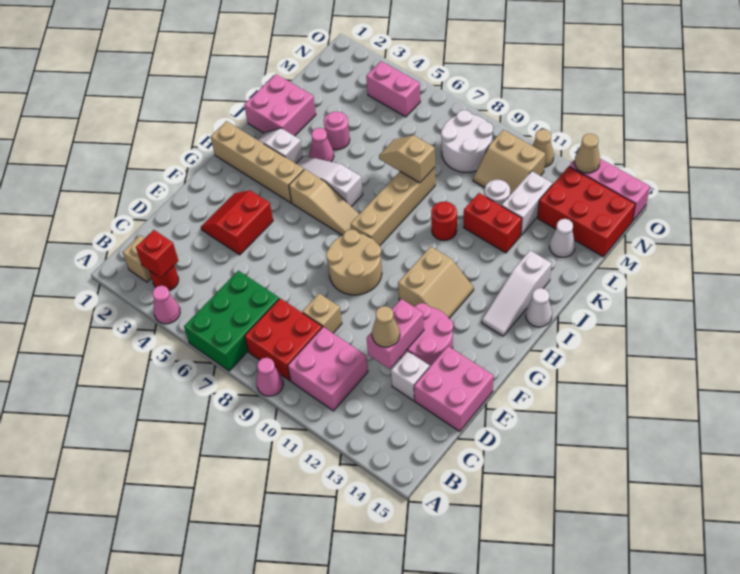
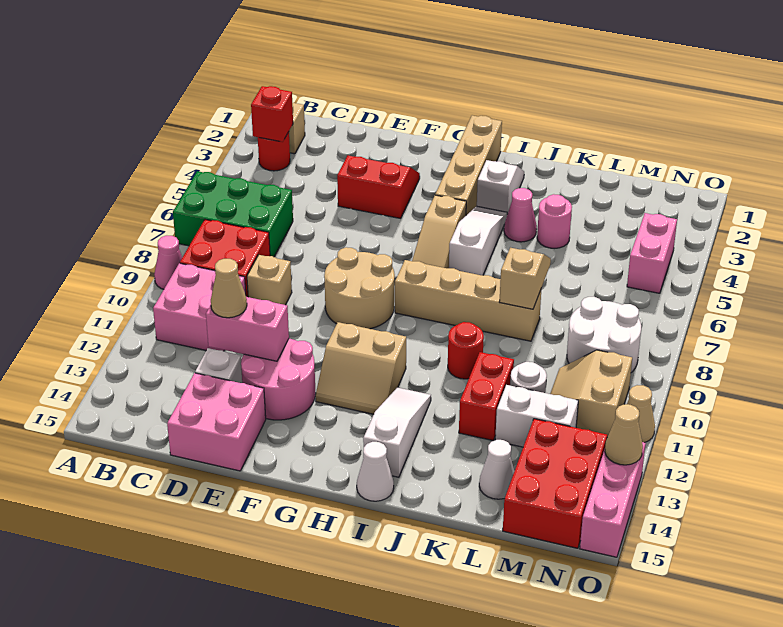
pink 1x1 cone [153,286,180,324] -> none
white 1x3 slope [482,250,552,336] -> white 1x3 slope turned to [363,387,431,477]
pink 2x2 brick [244,74,316,136] -> none

